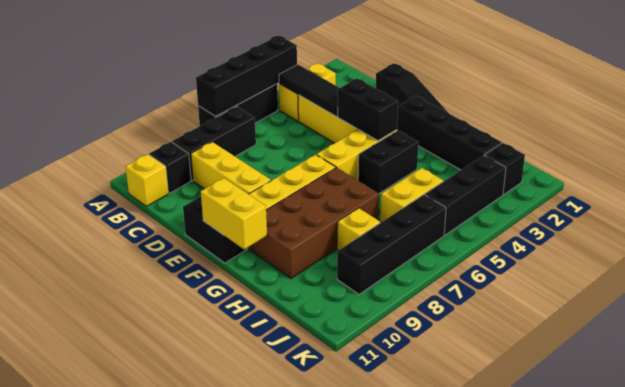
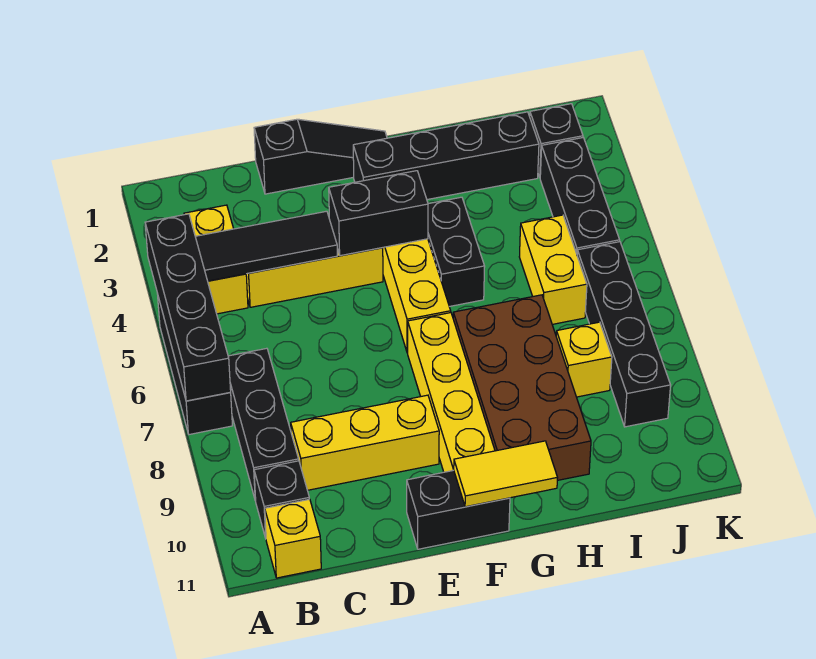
yellow 1x2 brick [201,178,267,249] -> yellow 1x2 tile [454,441,558,507]

